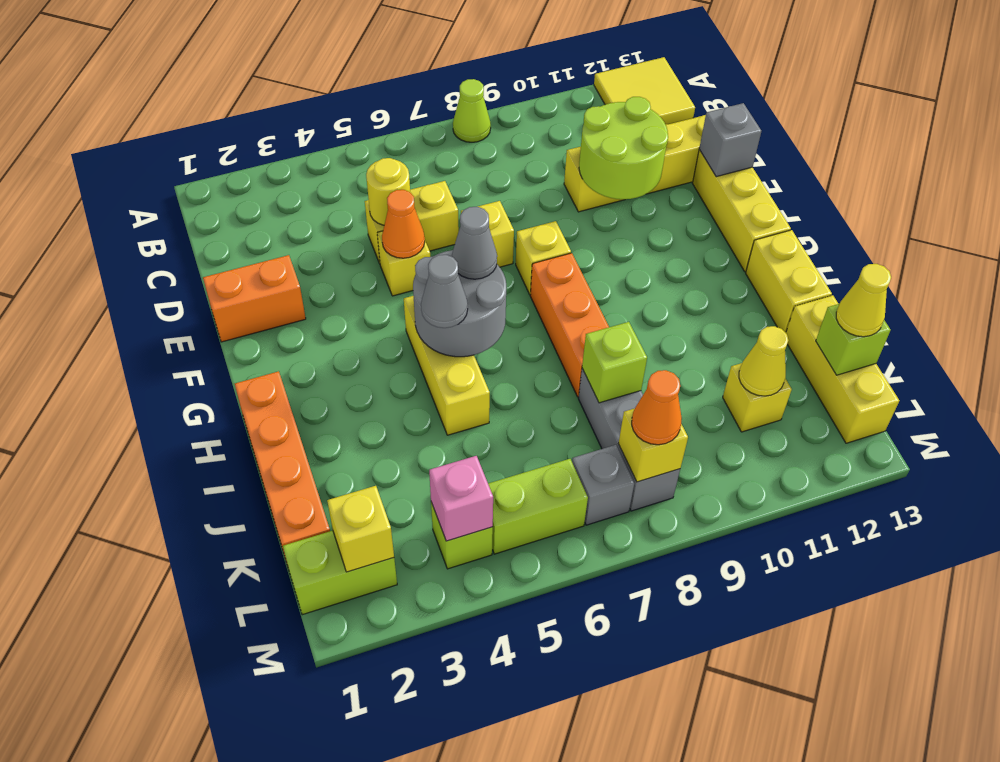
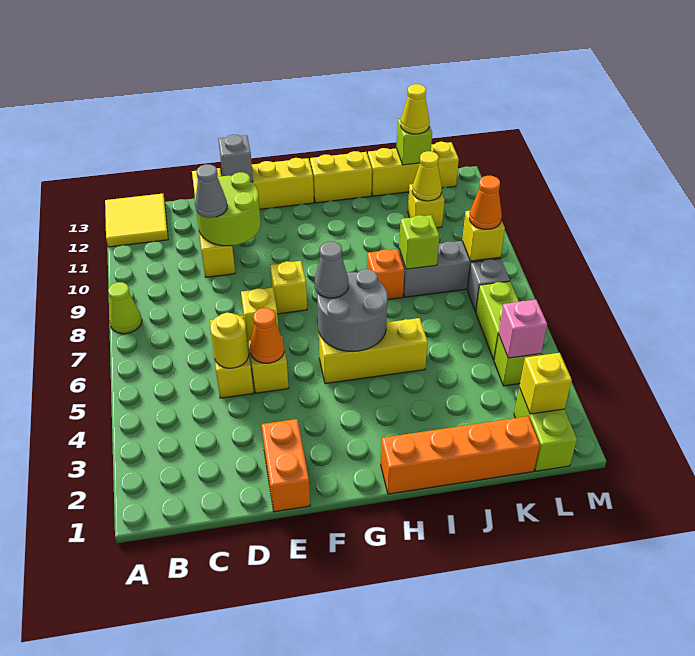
orange 1x3 brick [530,253,609,397] -> orange 1x1 brick [367,249,404,299]
grey 1x1 cone [421,255,468,328] -> grey 1x1 cone moved to [195,164,227,218]

